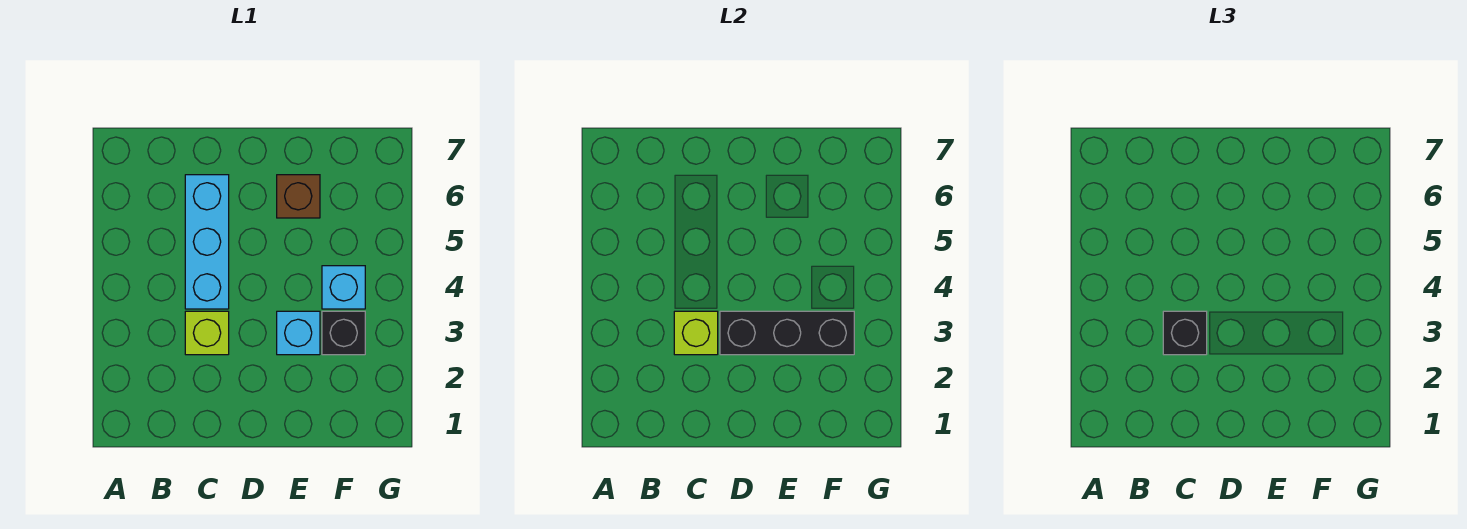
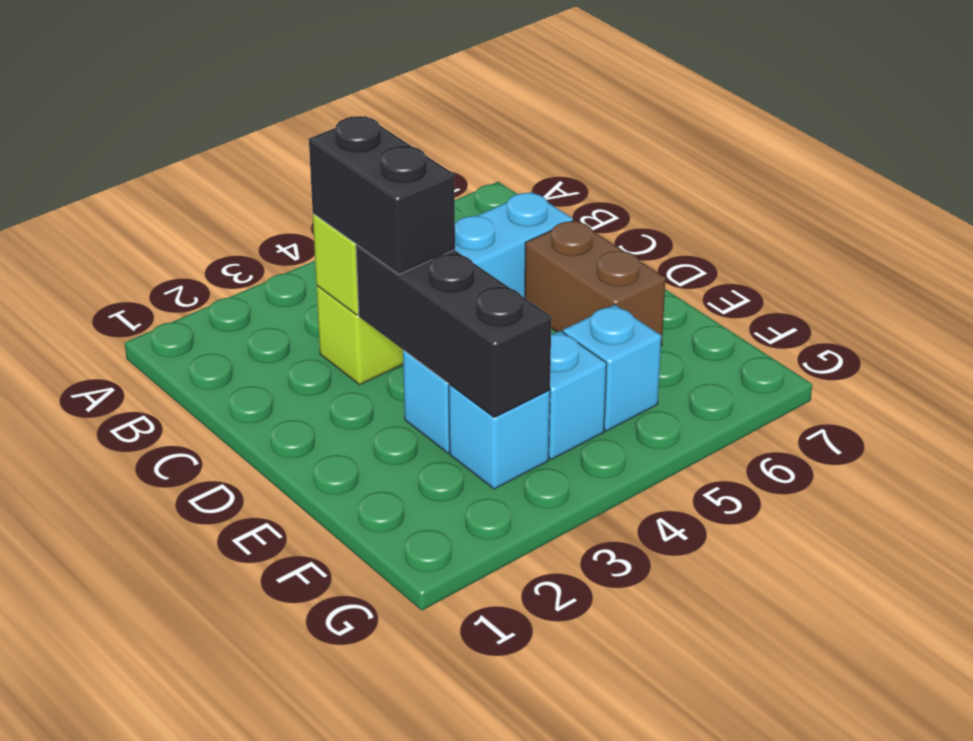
black 1x1 brick [1163,311,1207,355] -> black 1x2 brick [309,116,455,274]
brown 1x1 brick [277,175,320,218] -> brown 1x2 brick [525,220,666,346]
black 1x1 brick [322,311,365,355] -> cyan 1x1 brick [449,384,550,489]
none -> cyan 1x1 brick [563,305,661,431]

